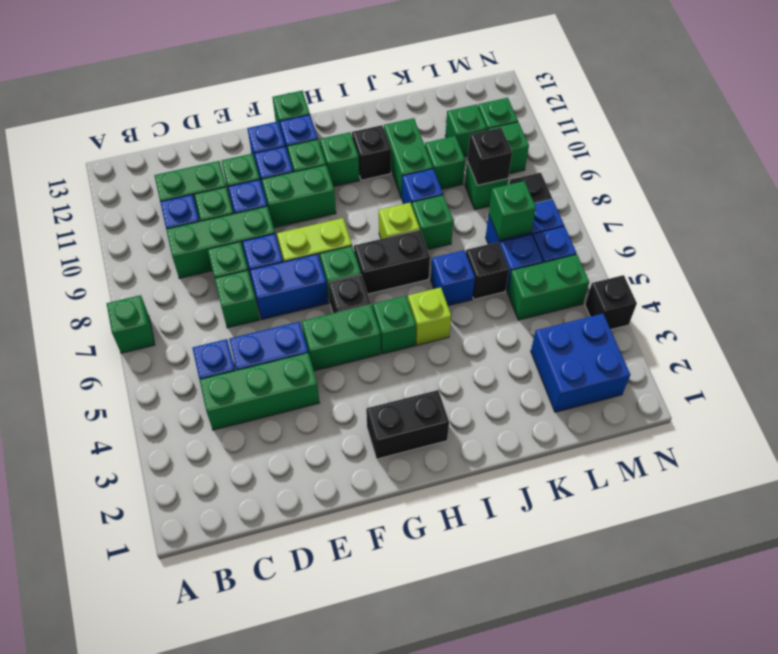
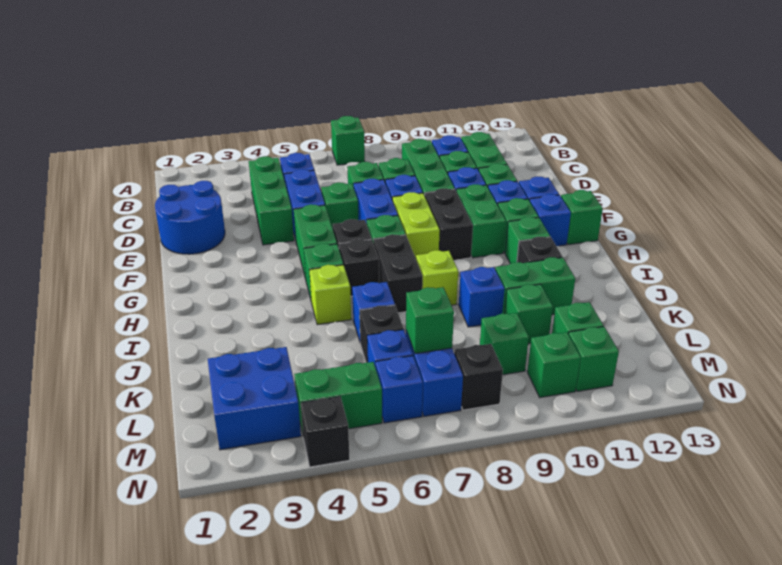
none -> blue 2x2 round brick [155,181,225,254]
black 1x2 brick [366,390,449,459] -> black 1x2 brick moved to [425,188,473,260]
green 1x1 brick [412,195,453,250] -> green 1x1 brick moved to [321,182,358,229]
green 1x2 brick [507,254,589,320] -> green 1x2 brick turned to [294,362,382,433]
black 1x1 brick [467,128,512,185] -> black 1x1 brick moved to [339,239,379,296]

